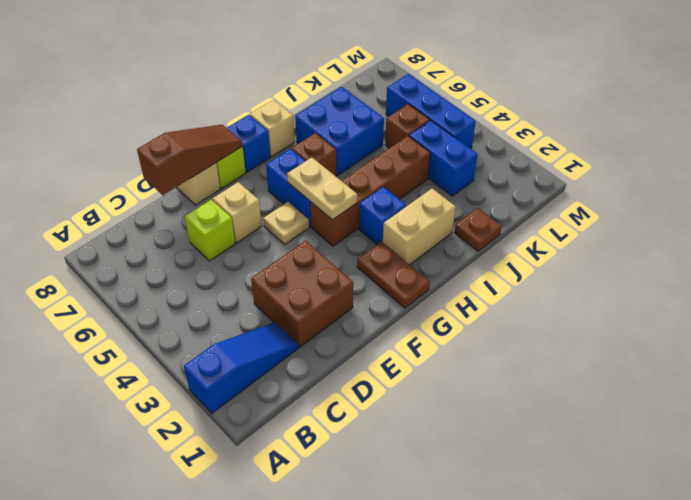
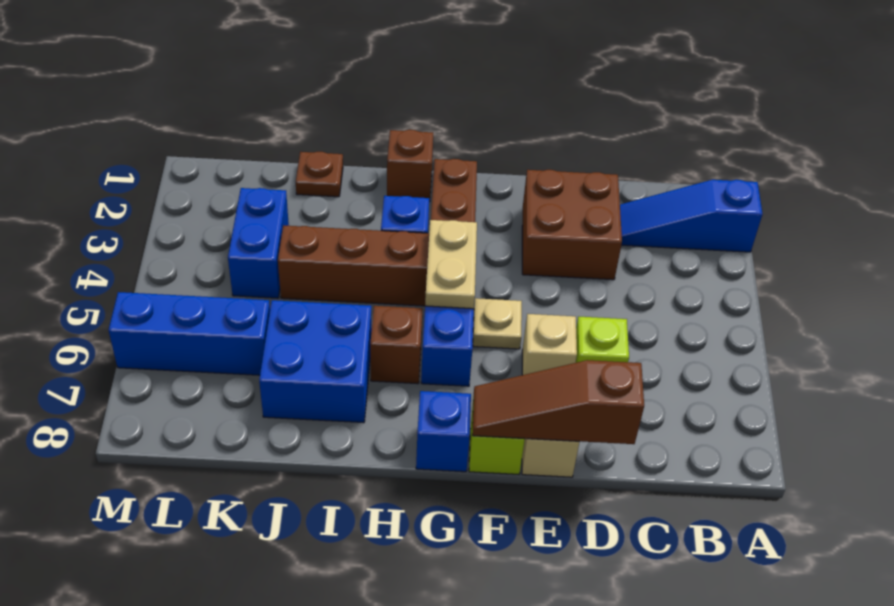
tan 1x2 brick [383,189,456,265] -> none
tan 1x1 brick [250,100,295,156] -> none
brown 1x1 brick [385,104,430,148] -> brown 1x1 brick moved to [387,130,433,202]
blue 1x3 brick [386,74,476,149] -> blue 1x3 brick turned to [109,292,270,375]

